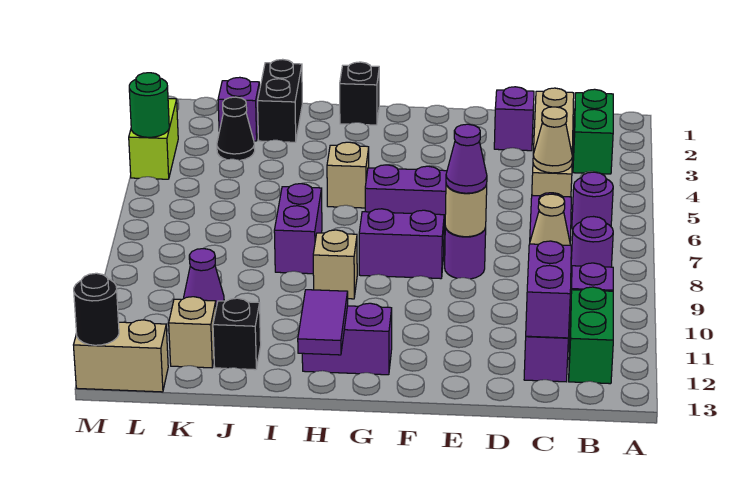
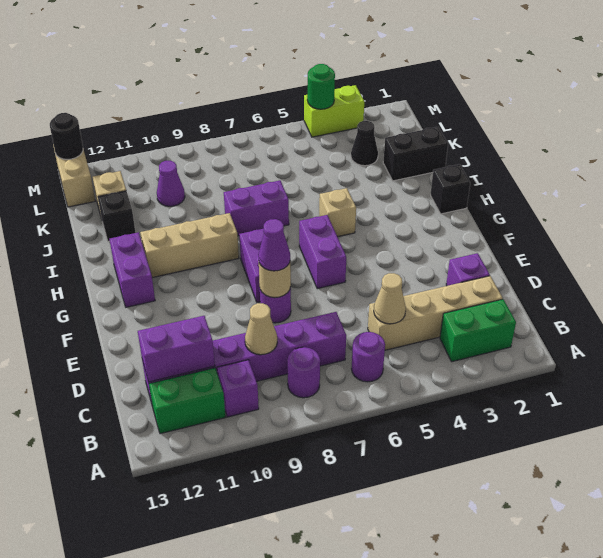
tan 1x1 brick [313,230,357,299] -> tan 1x3 brick [140,213,239,278]
purple 1x2 tile [298,290,348,355] -> none
purple 1x1 brick [218,77,260,141] -> none

